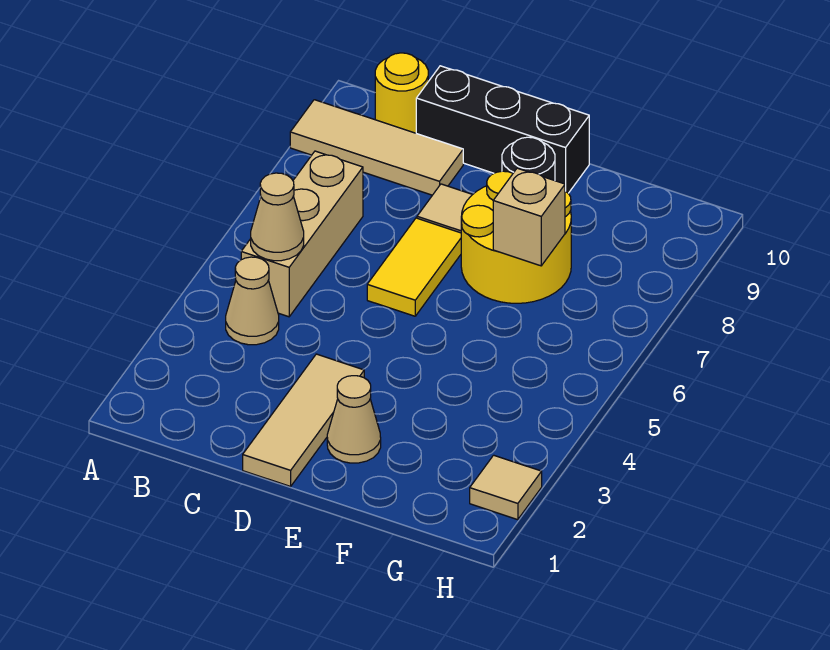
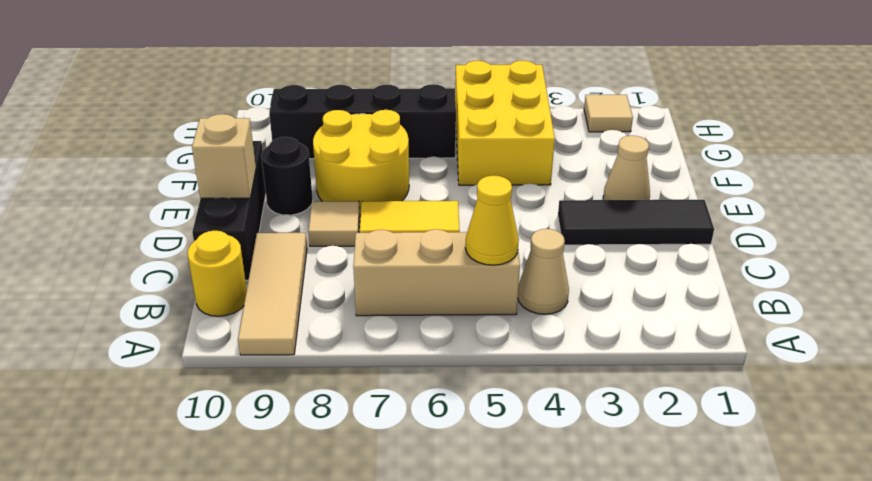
tan 1x1 cone [251,173,304,261] -> yellow 1x1 cone [465,175,519,265]
tan 1x3 tile [243,354,364,486] -> black 1x3 tile [558,200,714,245]
none -> yellow 2x3 brick [455,60,555,185]
tan 1x1 brick [493,168,565,266] -> tan 1x1 brick moved to [192,114,256,198]
none -> black 1x4 brick [269,84,456,159]

